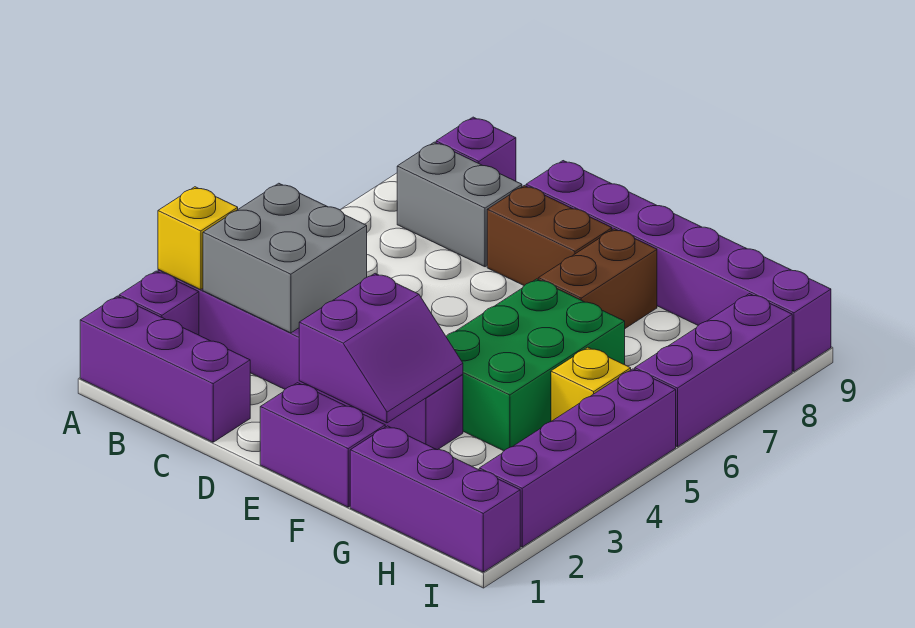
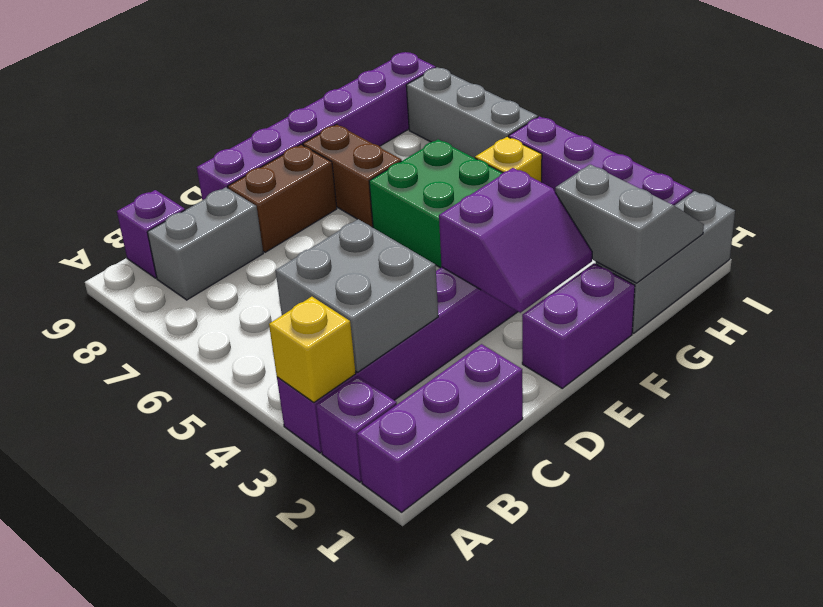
purple 2x2 slope [299,273,463,423] -> purple 2x2 slope turned to [439,168,592,313]
purple 1x3 brick [350,426,520,572] -> grey 1x3 brick [596,191,735,333]
none -> grey 2x2 slope [555,164,704,283]
purple 1x3 brick [635,294,792,447] -> grey 1x3 brick [406,67,538,158]

